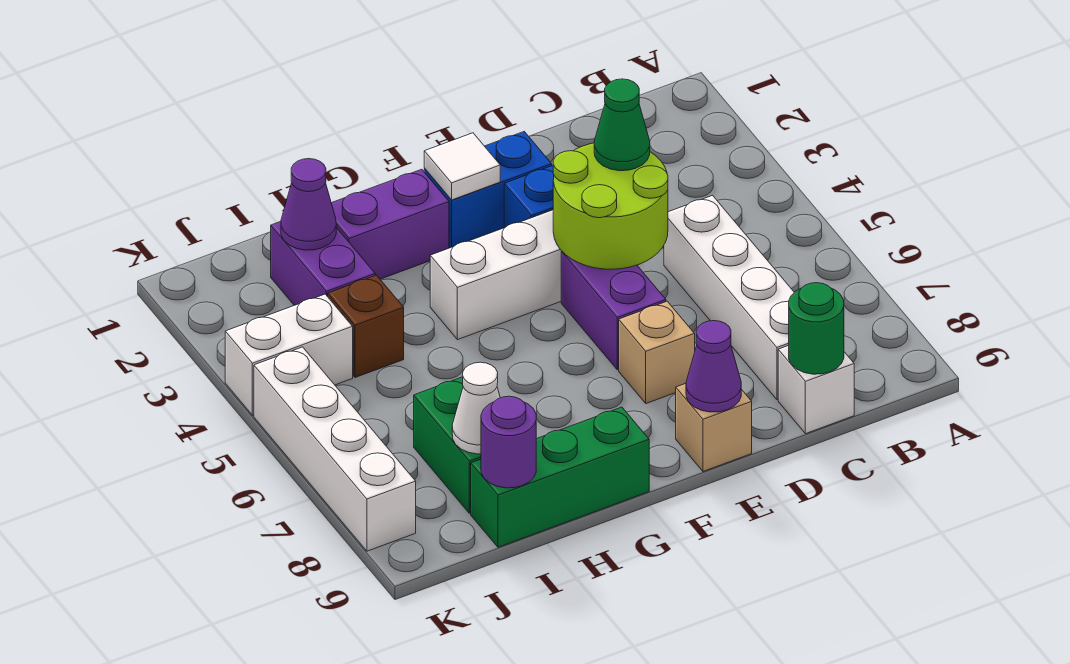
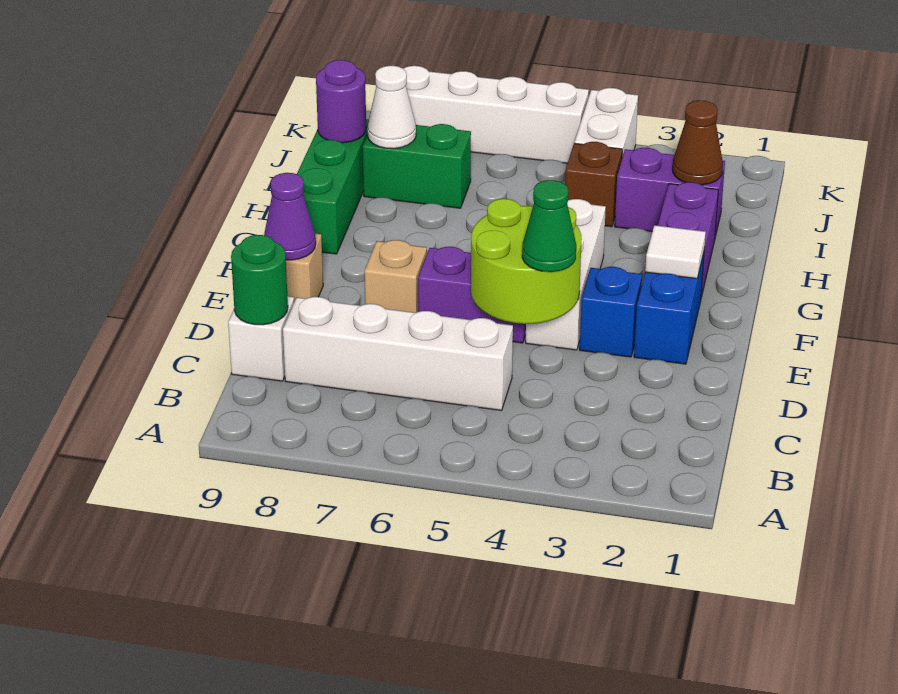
purple 1x1 cone [281,159,336,250] -> brown 1x1 cone [673,100,723,185]

